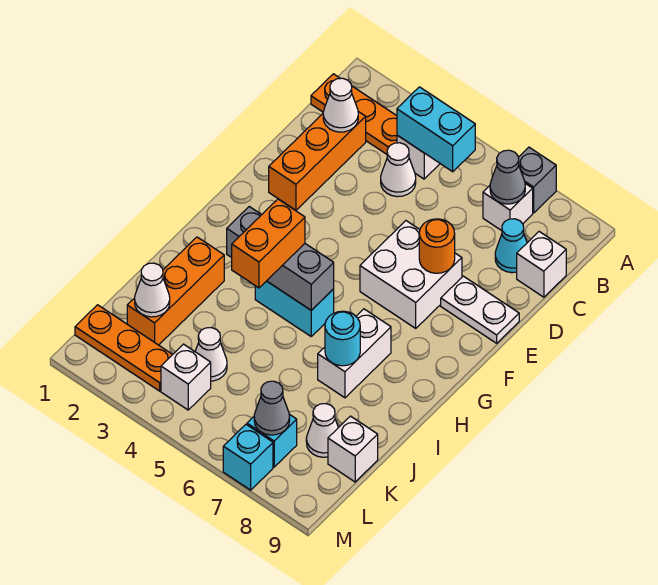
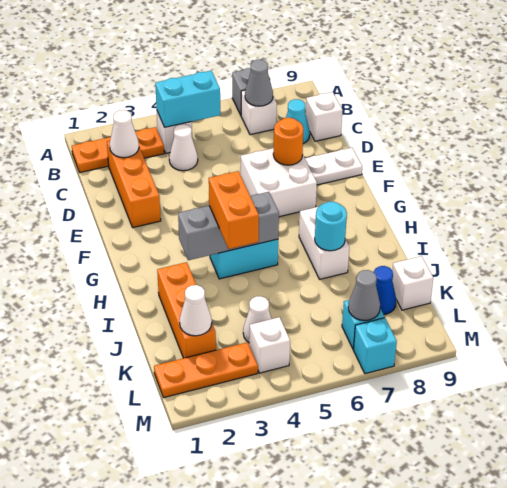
white 1x1 cone [306,404,338,457] -> blue 1x1 cone [374,266,396,314]

